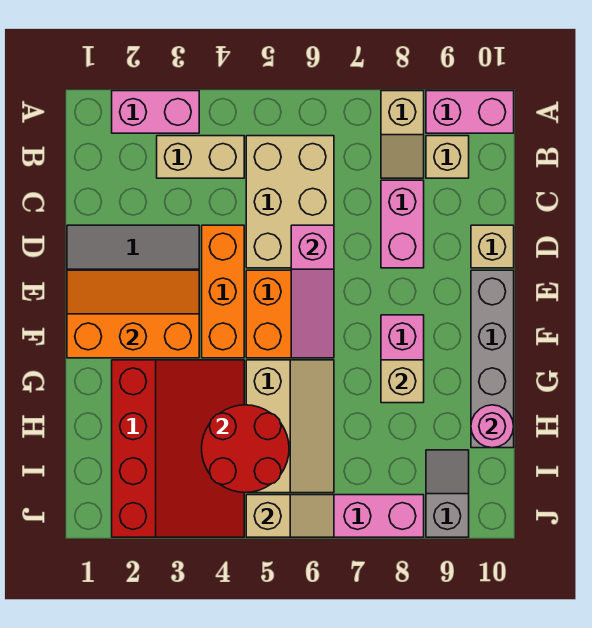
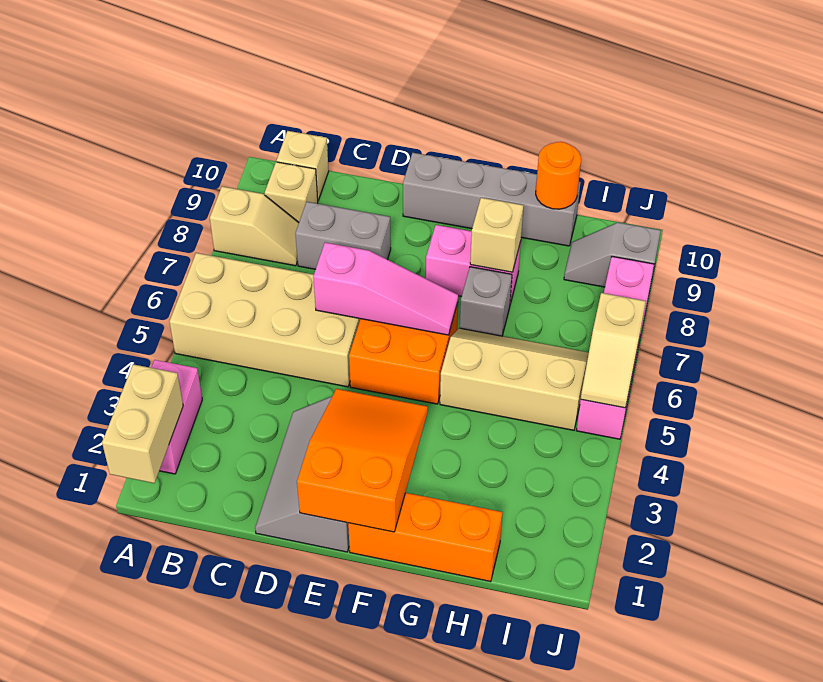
pink 1x2 brick [426,91,514,133] -> none
tan 1x2 brick [157,136,244,178] -> tan 1x2 brick moved to [102,364,183,483]
tan 2x3 brick [246,136,334,268] -> tan 2x4 brick [169,253,360,387]
pink 1x2 brick [381,180,424,268] -> grey 1x2 brick [295,202,391,269]
orange 1x3 brick [202,225,244,358] -> orange 1x3 brick moved to [348,493,503,582]
tan 1x1 brick [471,225,514,268] -> tan 1x1 brick moved to [276,131,329,200]
orange 2x3 slope [67,270,199,358] -> orange 2x3 slope turned to [297,389,428,532]
red 3x4 slope [112,360,244,537] -> none
none -> grey 1x1 brick [460,267,512,336]
red 2x2 round brick [202,405,289,493] -> none
pink 1x1 round brick [471,405,514,448] -> orange 1x1 round brick [536,142,581,209]
tan 1x2 slope [246,495,334,537] -> tan 1x2 slope turned to [581,293,646,408]

